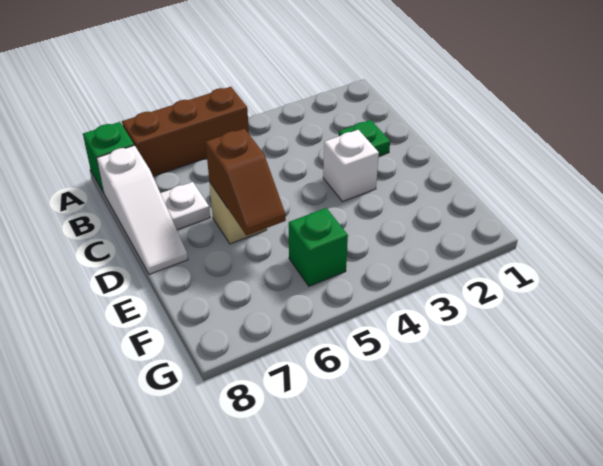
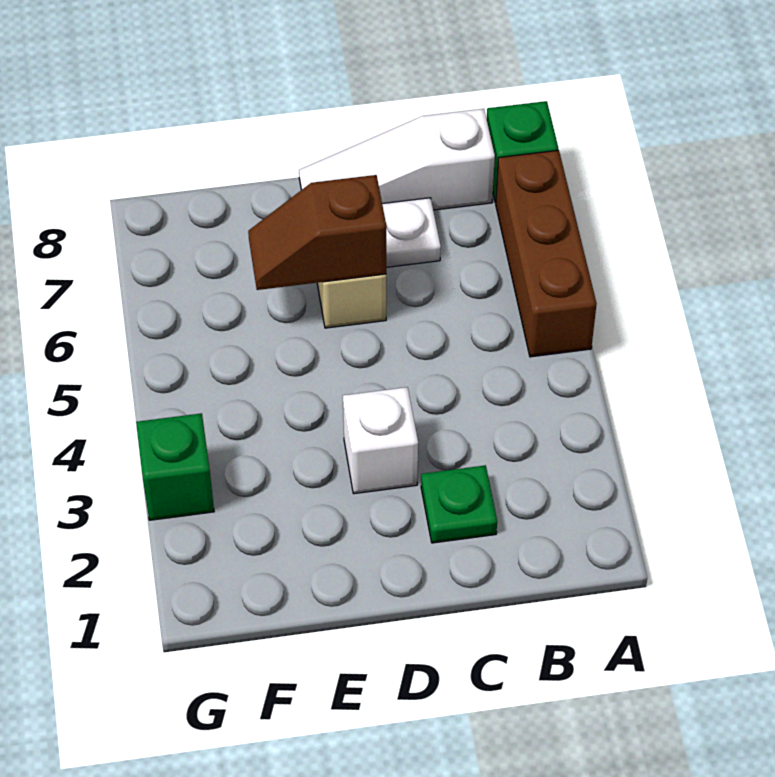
green 1x1 brick [289,208,348,286] -> green 1x1 brick moved to [136,413,214,520]

